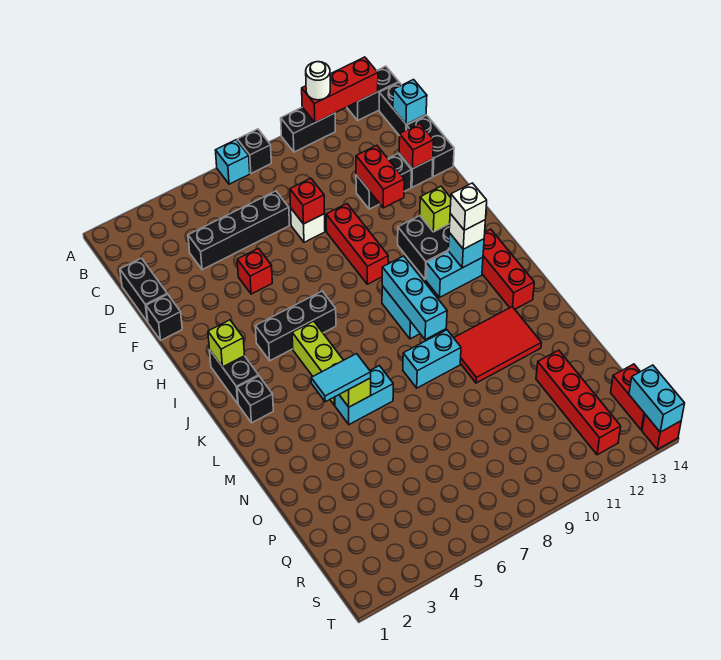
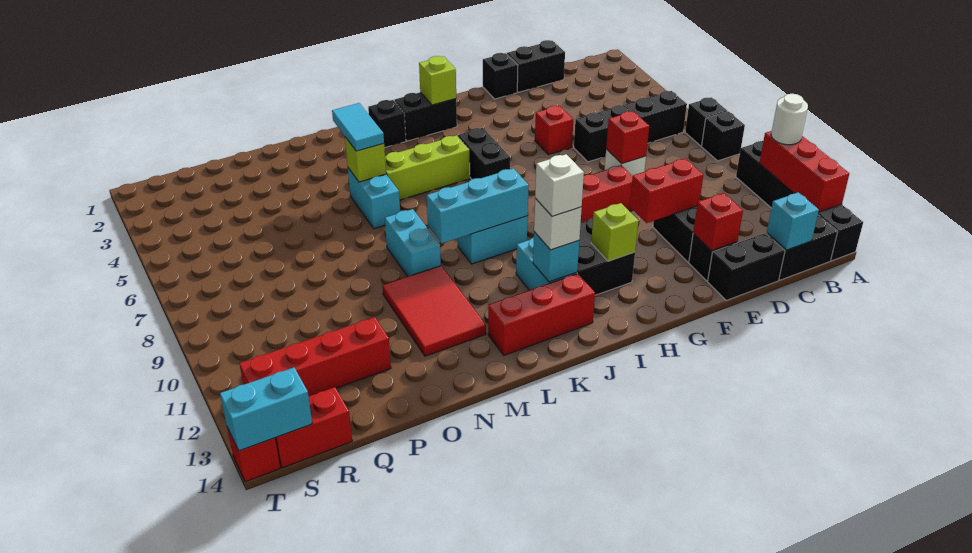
cyan 1x1 brick [216,140,250,184] -> black 1x1 brick [685,98,727,146]
black 1x4 brick [188,191,290,270] -> black 1x4 brick turned to [574,91,687,162]
black 1x3 brick [256,291,336,361] -> black 1x2 brick [458,128,510,179]

